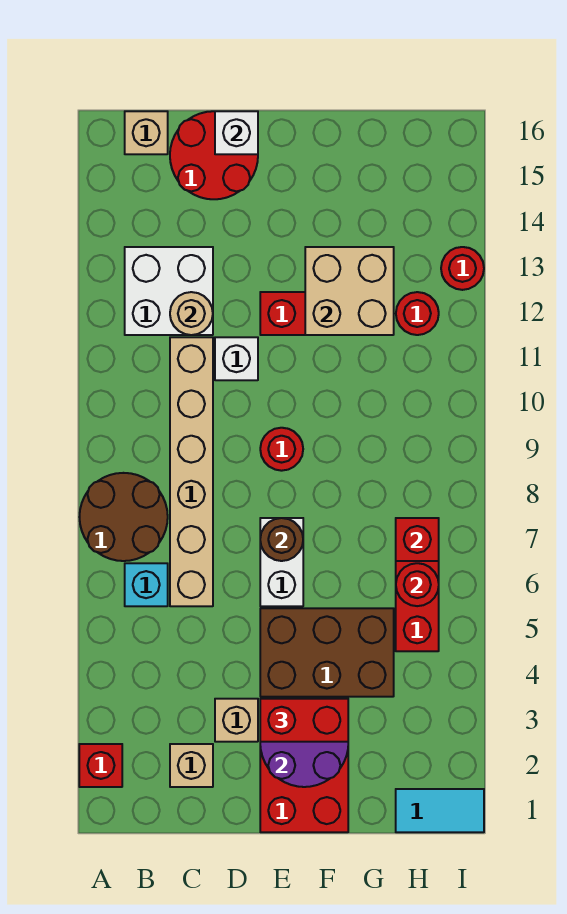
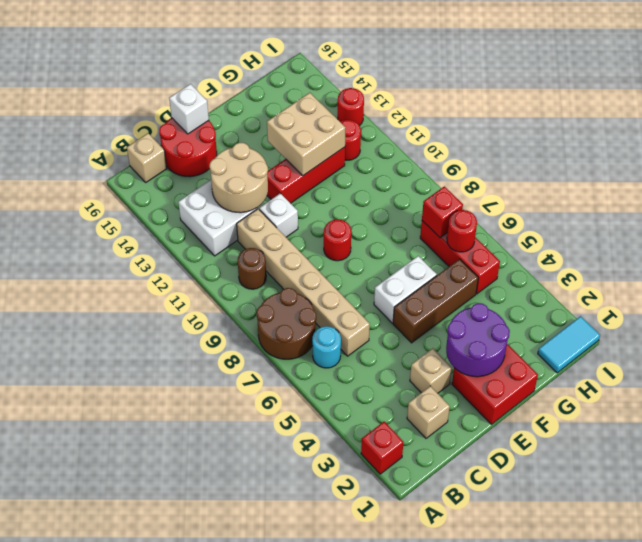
cyan 1x1 brick [125,563,168,606] -> cyan 1x1 round brick [312,326,341,368]
tan 1x1 round brick [170,292,213,335] -> tan 2x2 round brick [209,143,268,213]
red 1x2 brick [260,699,348,742] -> none
brown 2x3 brick [260,608,394,697] -> brown 1x3 brick [393,259,478,343]
white 1x2 brick [260,518,303,606] -> white 1x2 brick turned to [374,256,437,323]
brown 1x1 round brick [260,518,303,561] -> brown 1x1 round brick moved to [238,248,266,289]

